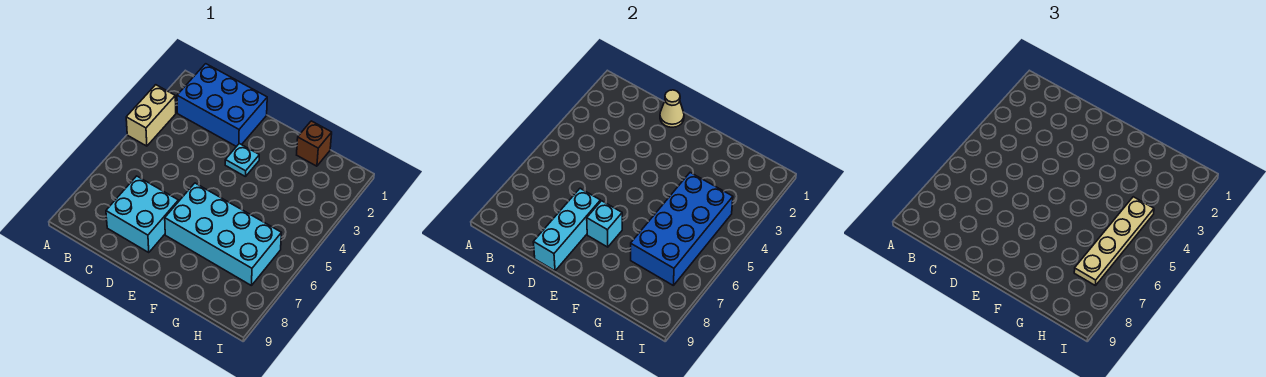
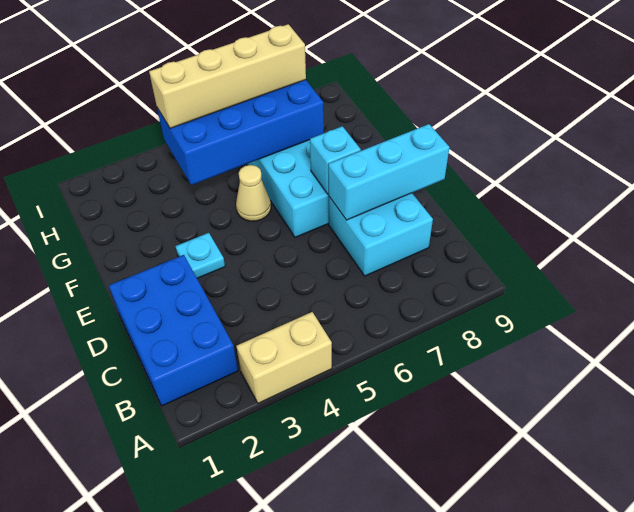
tan 1x1 cone [660,90,684,127] -> tan 1x1 cone moved to [236,165,271,221]
brown 1x1 brick [297,121,332,166] -> none
tan 1x4 plate [1074,197,1154,286] -> tan 1x4 brick [149,24,306,128]

